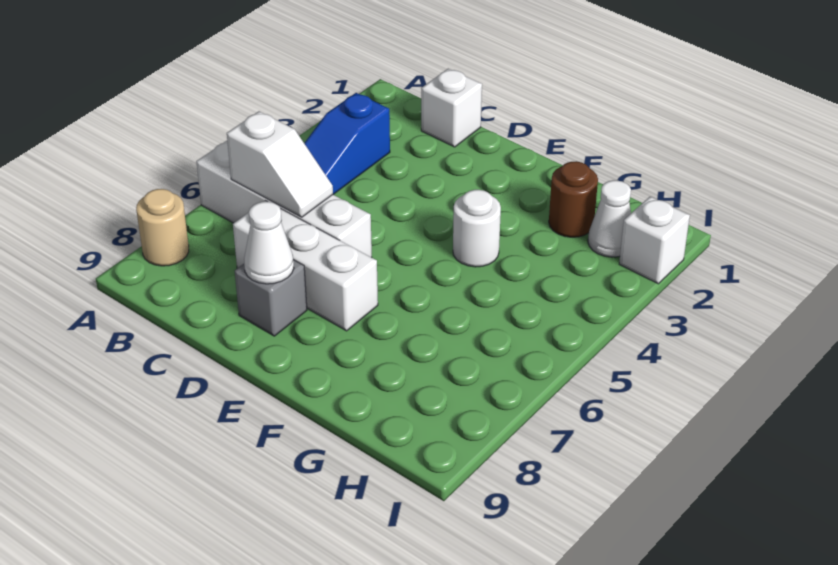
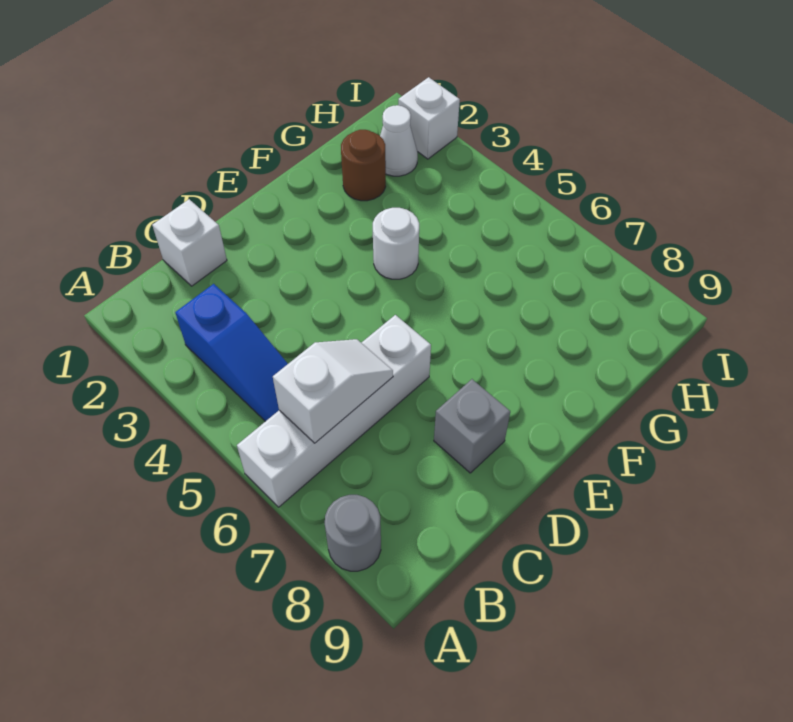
tan 1x1 round brick [136,189,189,266] -> grey 1x1 round brick [325,495,381,571]
white 1x3 brick [233,200,378,331] -> none
white 1x1 cone [244,202,294,284] -> none

